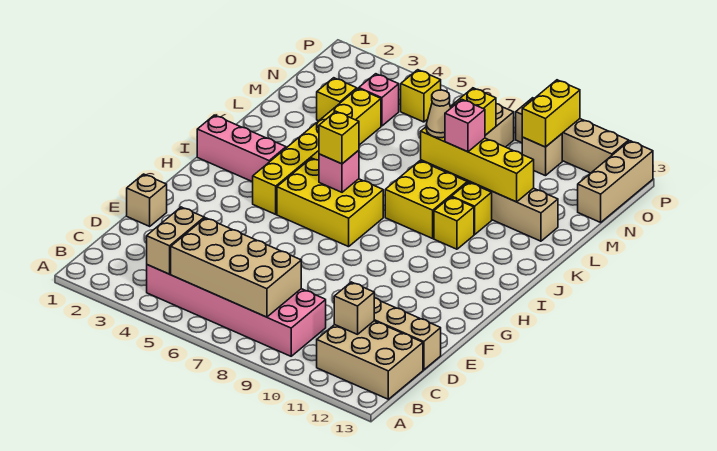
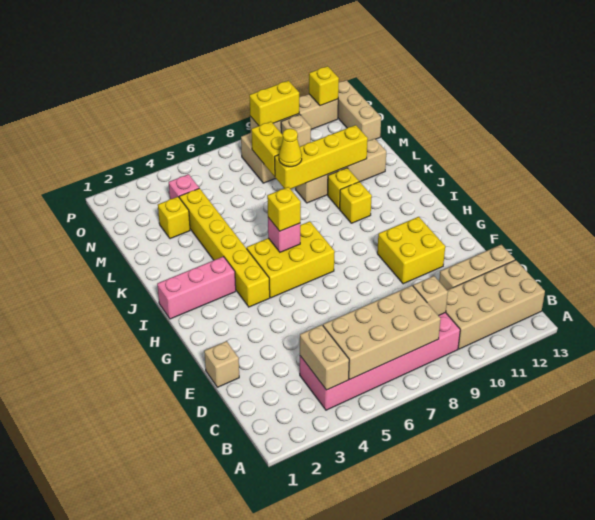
tan 2x3 brick [317,321,423,399] -> tan 2x4 brick [446,260,545,349]
tan 1x1 brick [334,282,374,334] -> tan 1x1 brick moved to [413,276,448,316]
yellow 2x2 brick [385,161,467,238] -> yellow 2x2 brick moved to [377,217,445,284]
tan 1x1 cone [426,90,451,138] -> yellow 1x1 cone [279,129,302,167]
pink 1x1 brick [445,100,485,152] -> none
yellow 1x1 brick [401,70,441,122] -> yellow 1x1 brick moved to [309,66,339,106]
yellow 1x2 brick [522,80,580,147] -> yellow 1x2 brick turned to [249,81,299,126]

